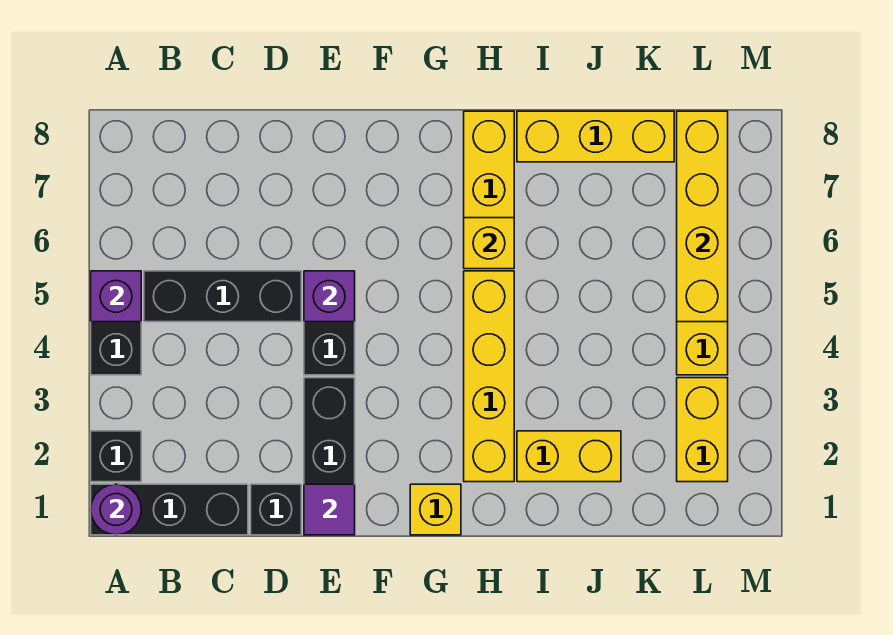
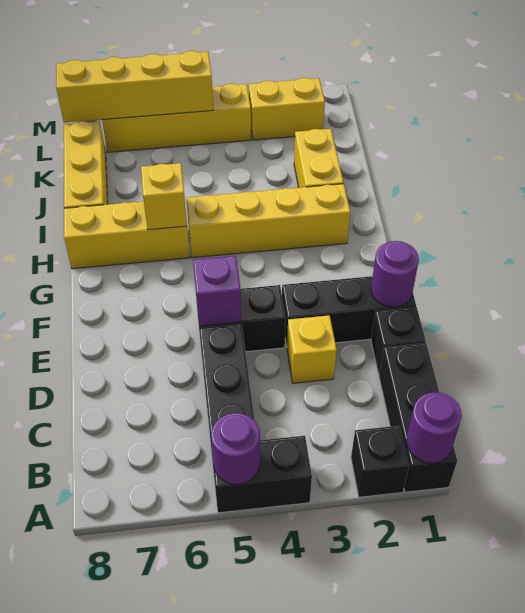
purple 1x1 brick [91,271,141,322] -> purple 1x1 round brick [211,413,260,484]
purple 1x1 tile [304,484,355,535] -> purple 1x1 round brick [371,241,419,307]
yellow 1x1 brick [410,484,461,535] -> yellow 1x1 brick moved to [287,315,337,383]

